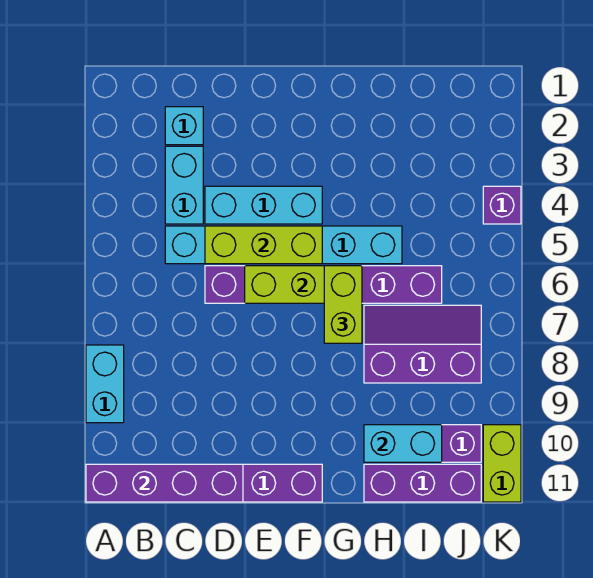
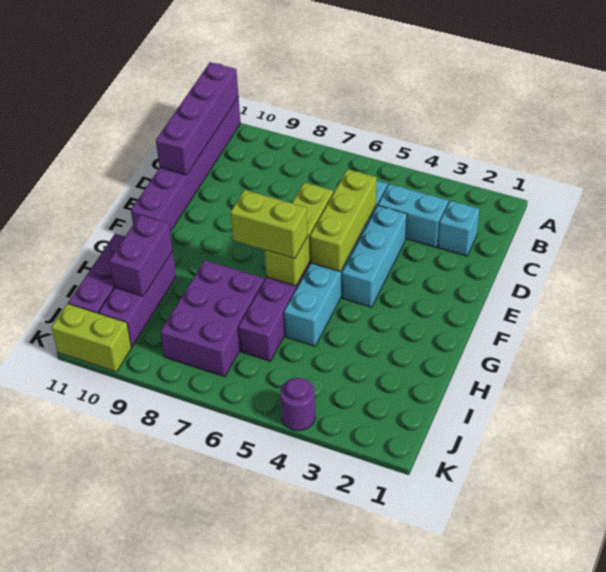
cyan 1x2 brick [86,345,124,423] -> none
purple 2x3 slope [364,305,481,383] -> purple 2x3 brick [160,260,264,377]
cyan 1x2 brick [364,425,442,462] -> purple 1x2 brick [109,215,173,296]
purple 1x1 brick [483,186,521,224] -> purple 1x1 round brick [280,378,315,431]

